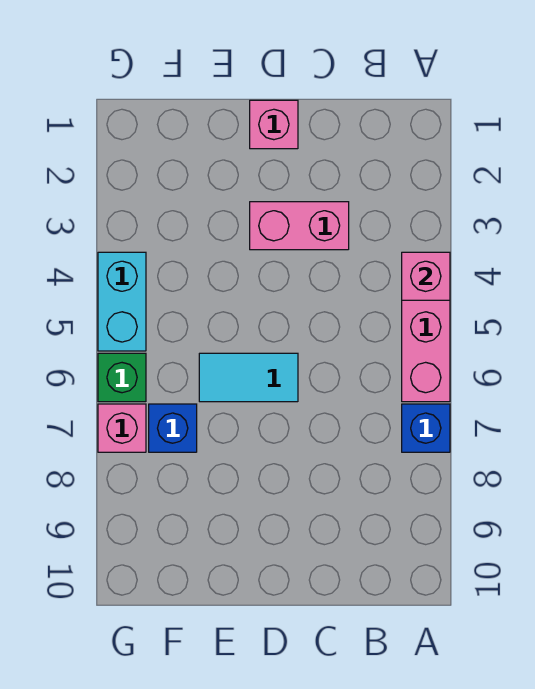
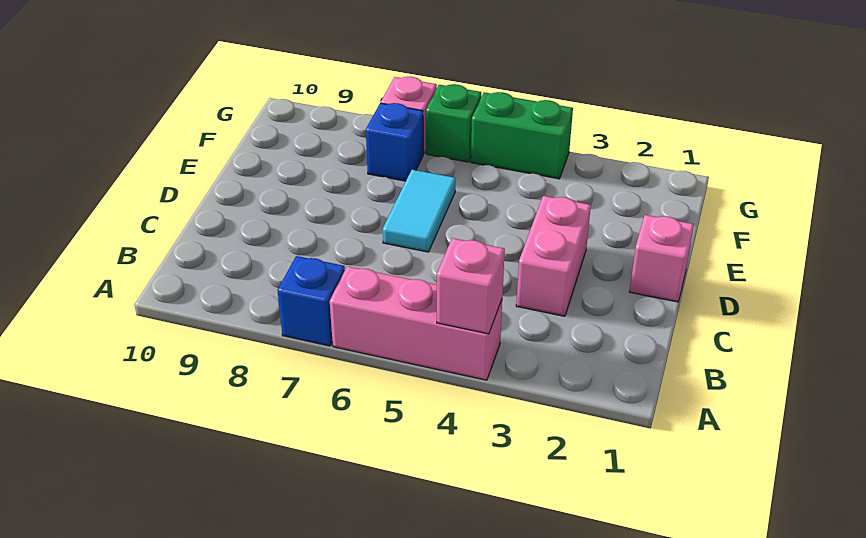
cyan 1x2 brick [98,252,146,351] -> green 1x2 brick [471,92,573,179]

